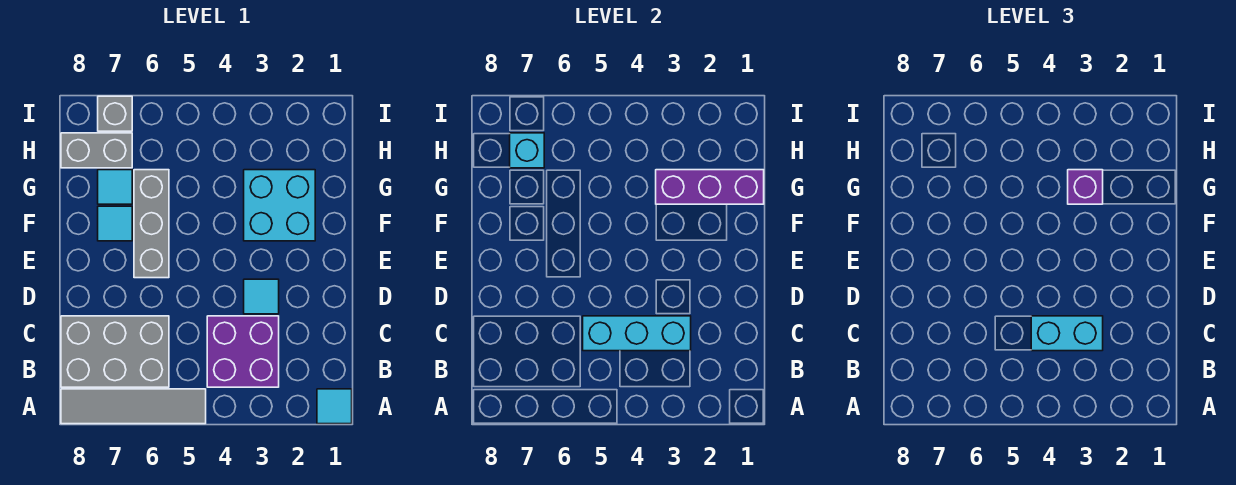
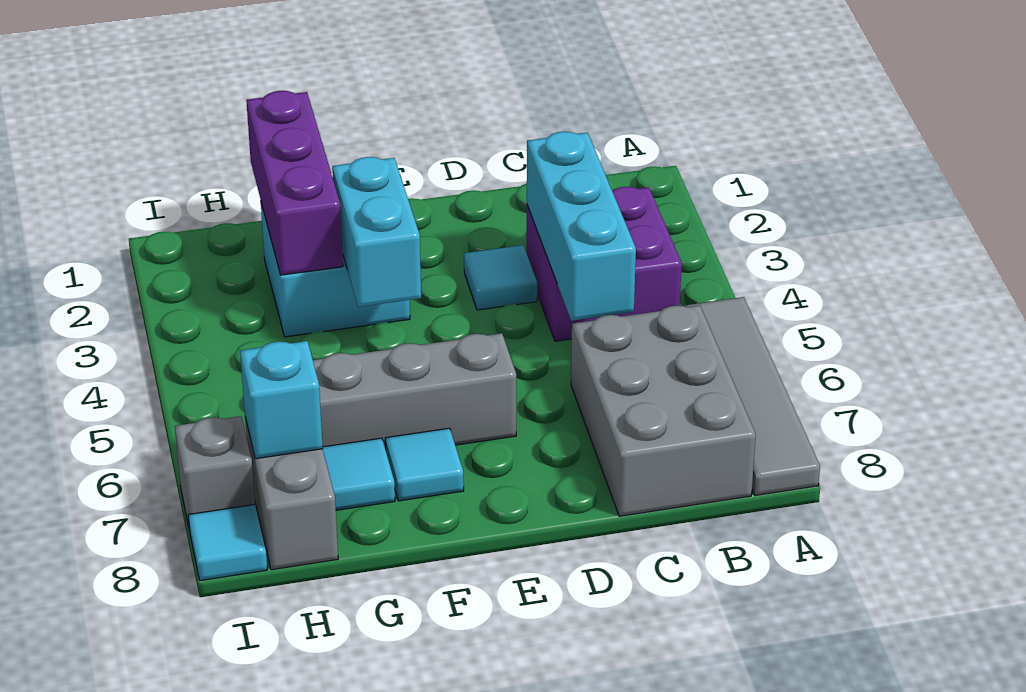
cyan 1x1 tile [317,389,352,424] -> cyan 1x1 tile moved to [188,505,267,581]
cyan 1x2 brick [1031,316,1103,351] -> cyan 1x2 brick moved to [332,157,421,307]
purple 1x1 brick [1068,170,1103,204] -> none

